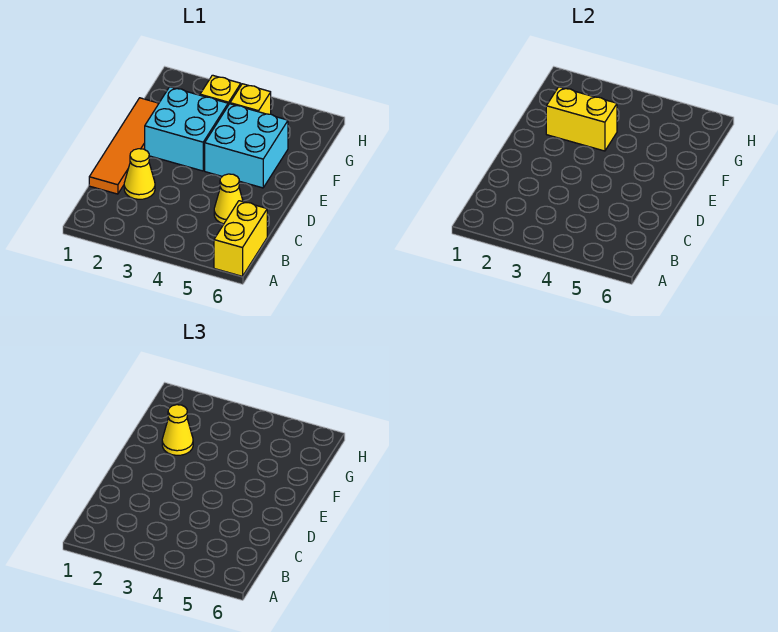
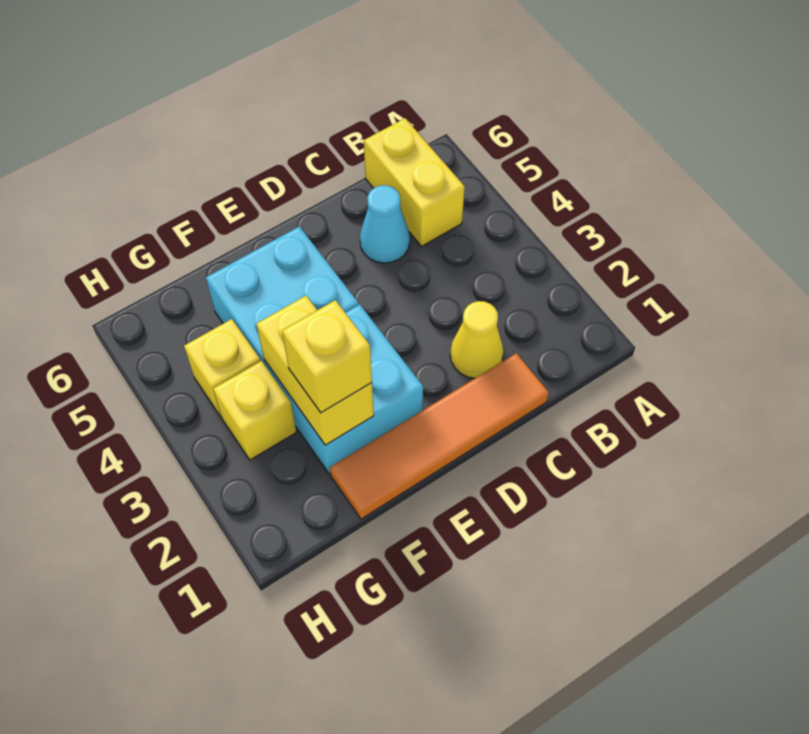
yellow 1x2 brick [214,201,267,276] -> yellow 1x2 brick turned to [364,118,465,246]
yellow 1x1 cone [214,174,243,224] -> cyan 1x1 cone [360,185,410,263]
yellow 1x1 cone [162,405,193,455] -> yellow 1x1 brick [282,300,372,413]

